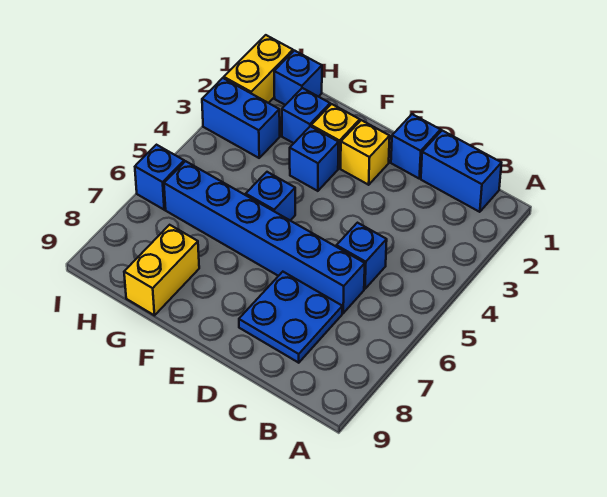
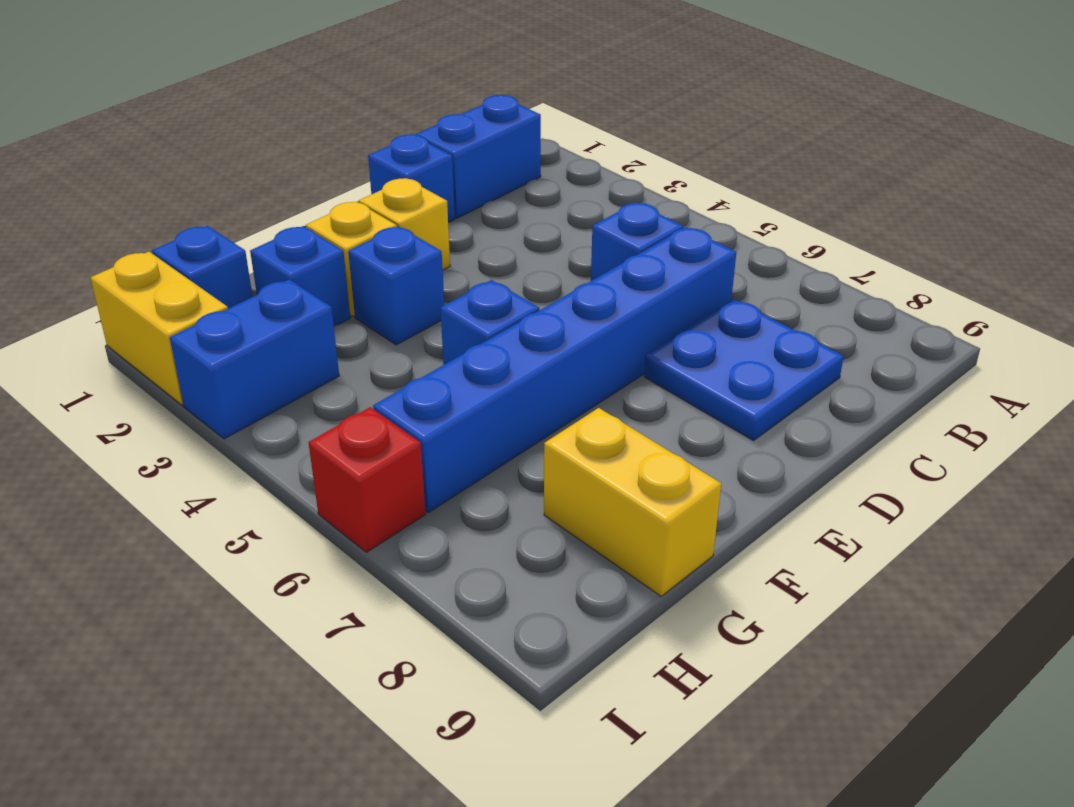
blue 1x1 brick [135,145,184,210] -> red 1x1 brick [308,407,426,552]

